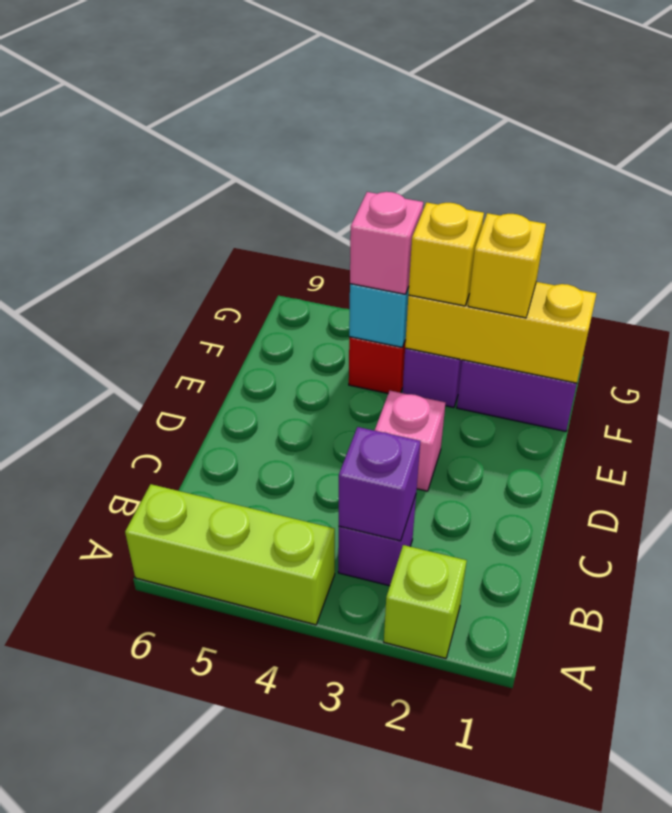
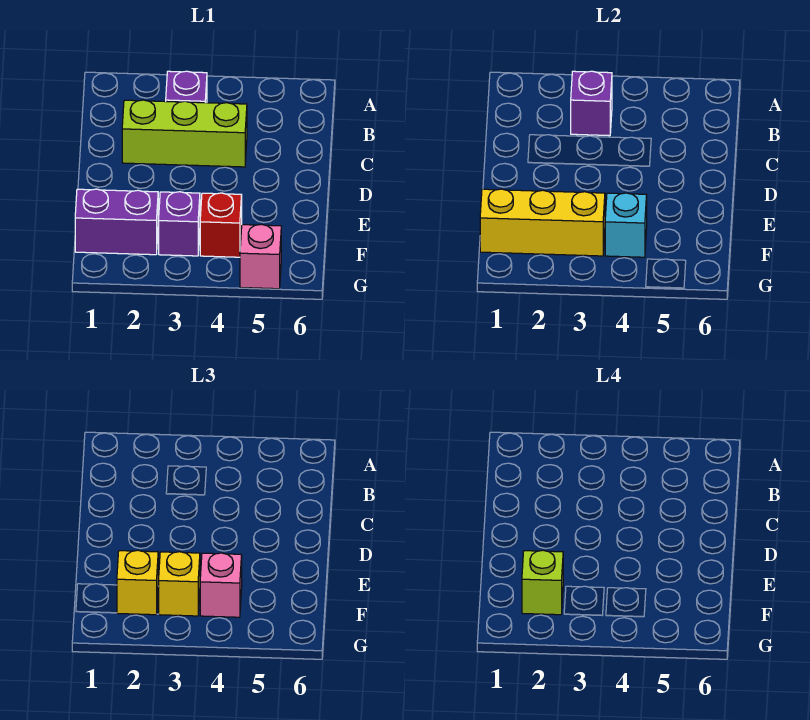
lime 1x1 brick [384,545,467,658] -> lime 1x1 brick moved to [522,550,563,615]
lime 1x3 brick [125,484,335,625] -> lime 1x3 brick moved to [122,100,247,167]
pink 1x1 brick [375,391,445,491] -> pink 1x1 brick moved to [240,224,281,289]

